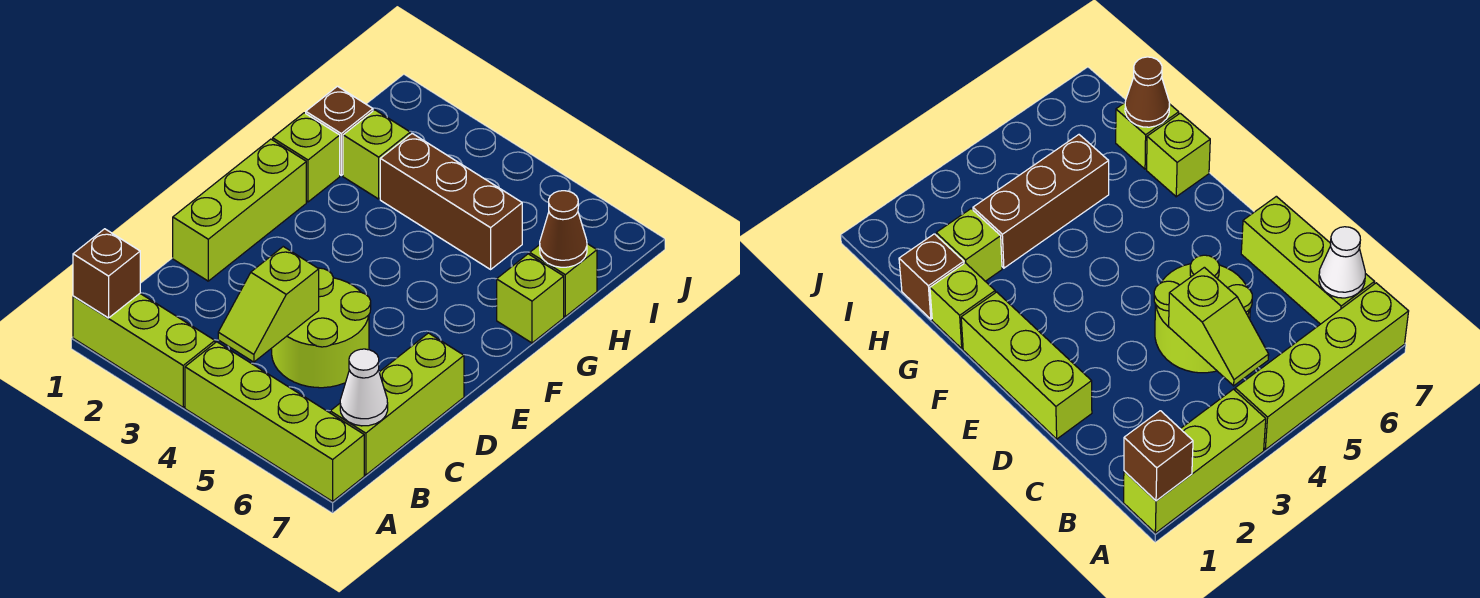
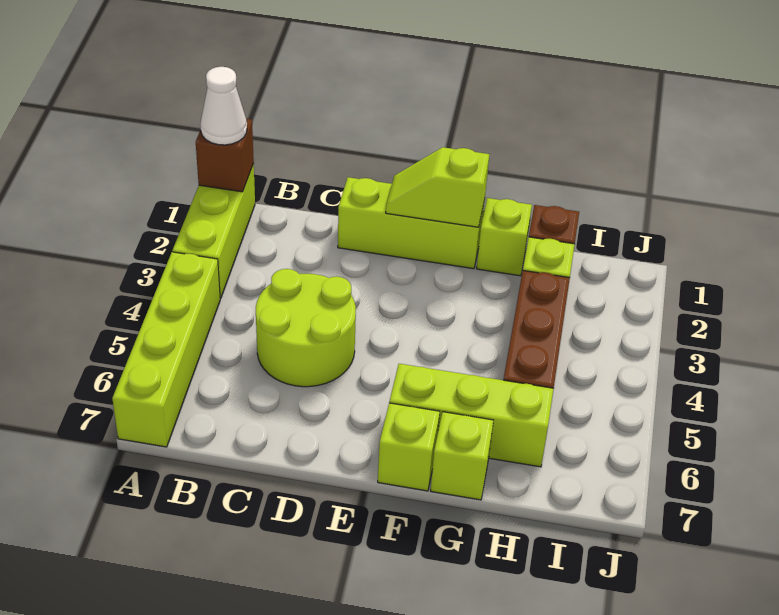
lime 1x2 slope [218,247,319,362] -> lime 1x2 slope moved to [386,147,489,227]
lime 1x3 brick [330,333,464,475] -> lime 1x3 brick moved to [389,364,554,467]
white 1x1 cone [340,349,388,426] -> white 1x1 cone moved to [200,67,247,145]
lime 1x1 brick [530,244,597,316] -> lime 1x1 brick moved to [378,403,440,491]
brown 1x1 cone [540,191,587,267] -> none

